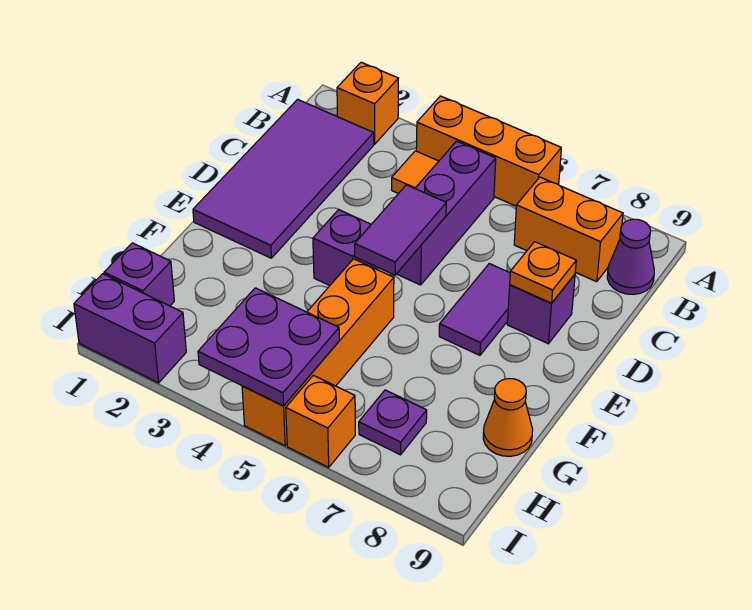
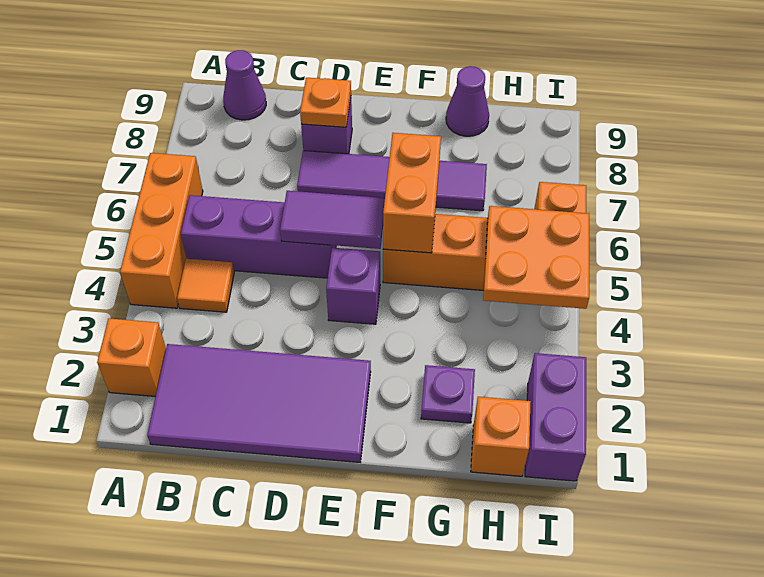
orange 1x2 brick [514,177,623,282] -> orange 1x2 brick moved to [383,133,441,253]
purple 1x2 tile [439,264,510,355] -> purple 1x4 tile [297,151,487,211]
orange 1x1 cone [483,379,533,456] -> purple 1x1 cone [446,66,489,136]
purple 1x1 brick [104,243,174,306] -> orange 1x1 brick [471,397,531,476]
purple 2x2 plate [198,288,339,406] -> orange 2x2 plate [483,206,589,309]
purple 1x1 plate [359,390,427,455] -> purple 1x1 plate moved to [421,365,475,423]

